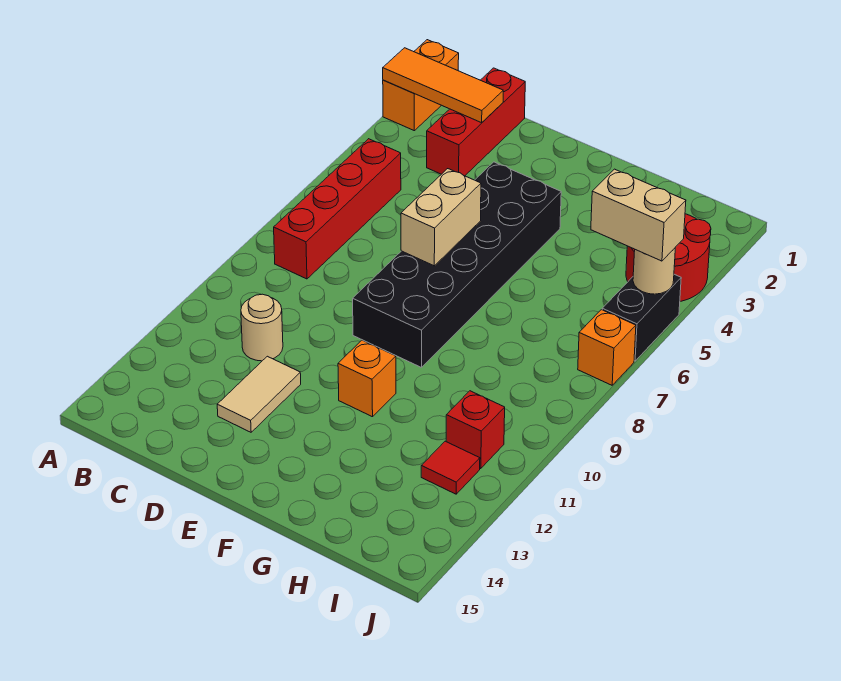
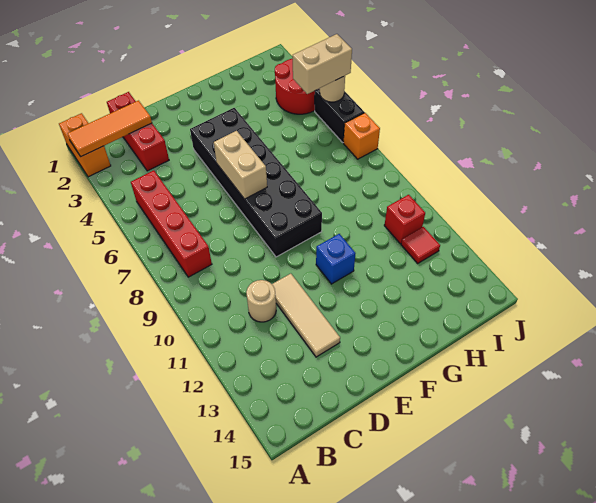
tan 1x2 tile [217,356,301,432] -> tan 1x3 tile [272,274,340,357]
orange 1x1 brick [338,340,396,417] -> blue 1x1 brick [316,234,356,284]

